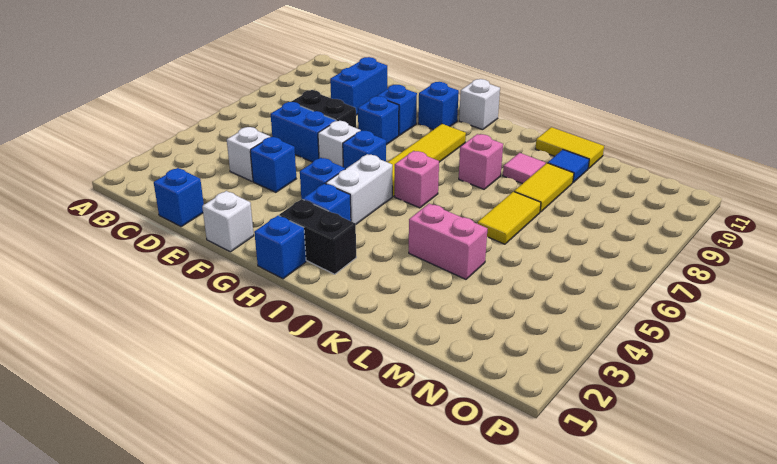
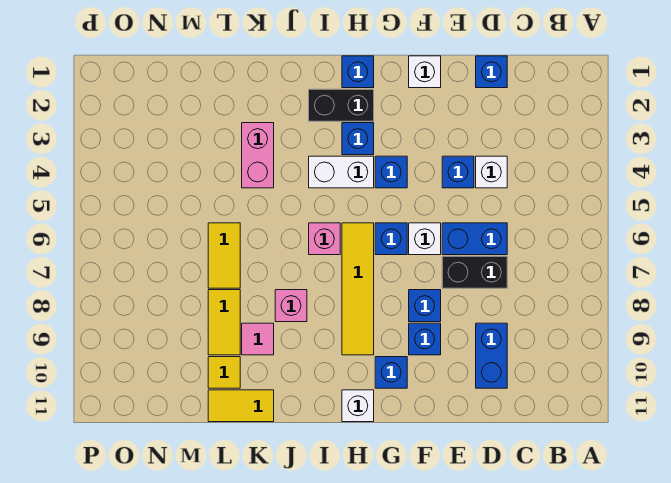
white 1x2 brick [326,154,392,224] -> white 1x2 brick turned to [309,156,374,188]
pink 1x2 brick [409,204,487,279] -> pink 1x2 brick turned to [242,123,274,188]
blue 1x1 tile [548,150,589,182] -> yellow 1x1 tile [208,357,240,388]

